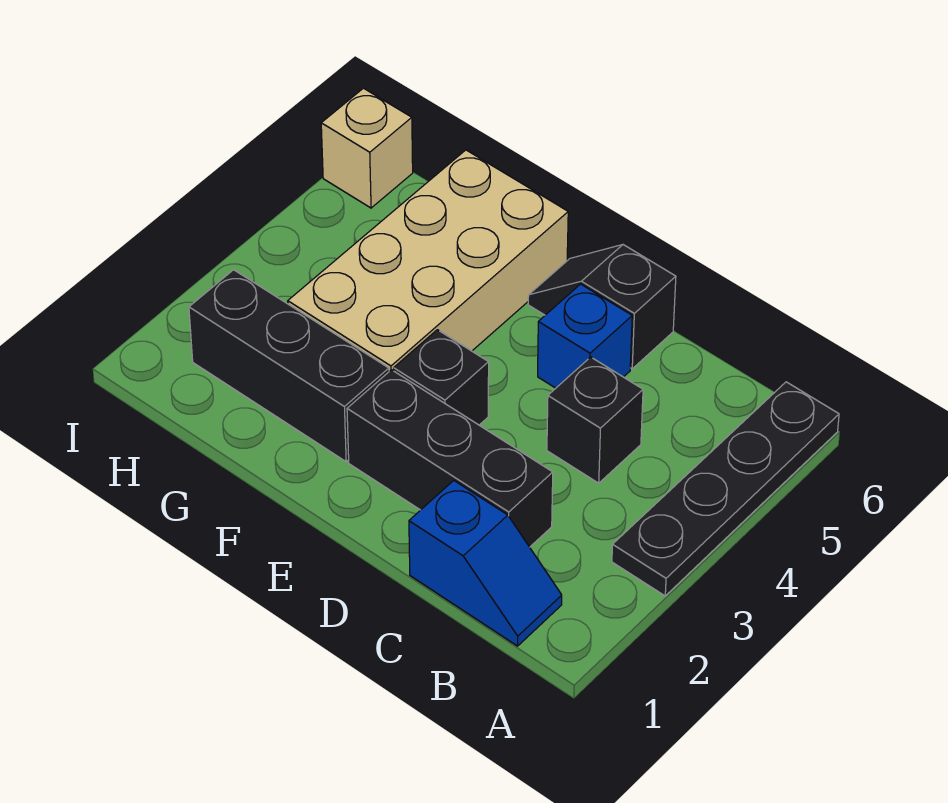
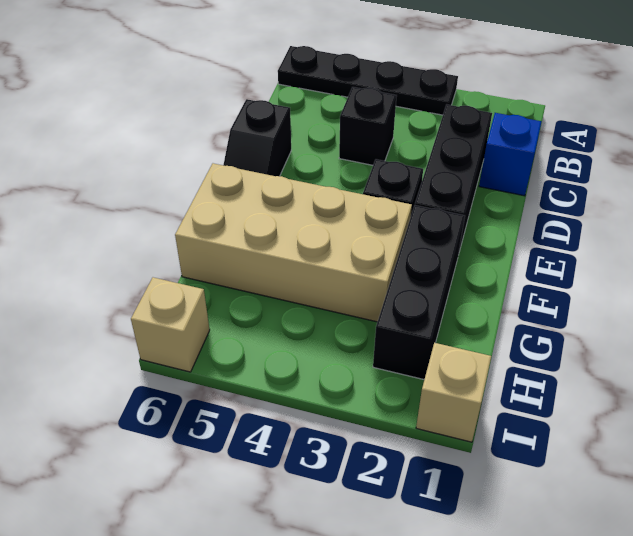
blue 1x1 brick [538,284,632,388] -> none
none -> tan 1x1 brick [416,343,491,442]

